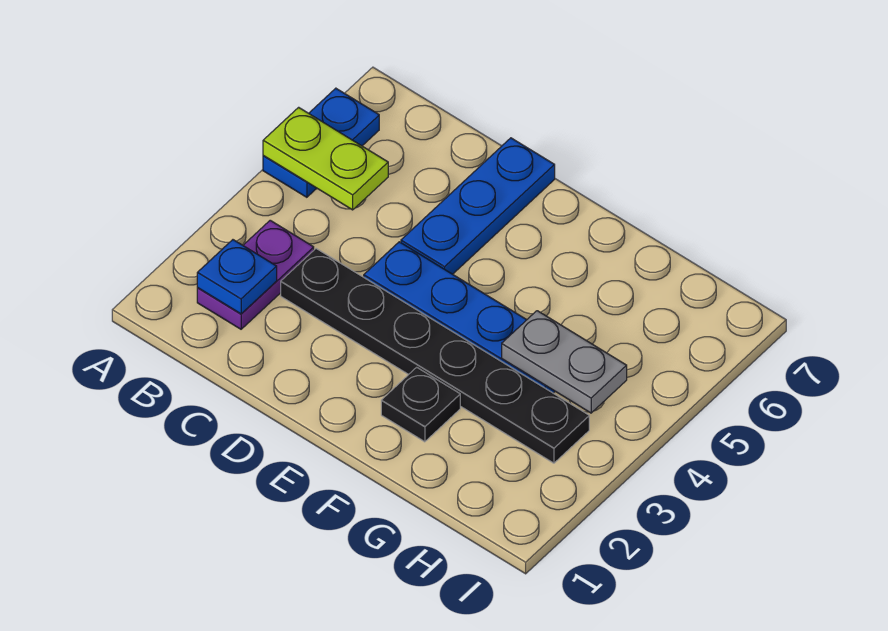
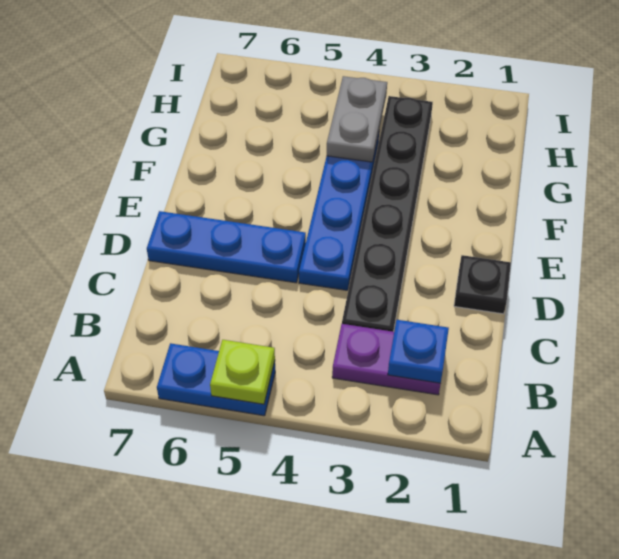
lime 1x2 plate [263,107,388,210] -> lime 1x1 plate [210,340,275,404]
black 1x1 plate [381,367,460,442] -> black 1x1 plate moved to [454,255,511,314]

